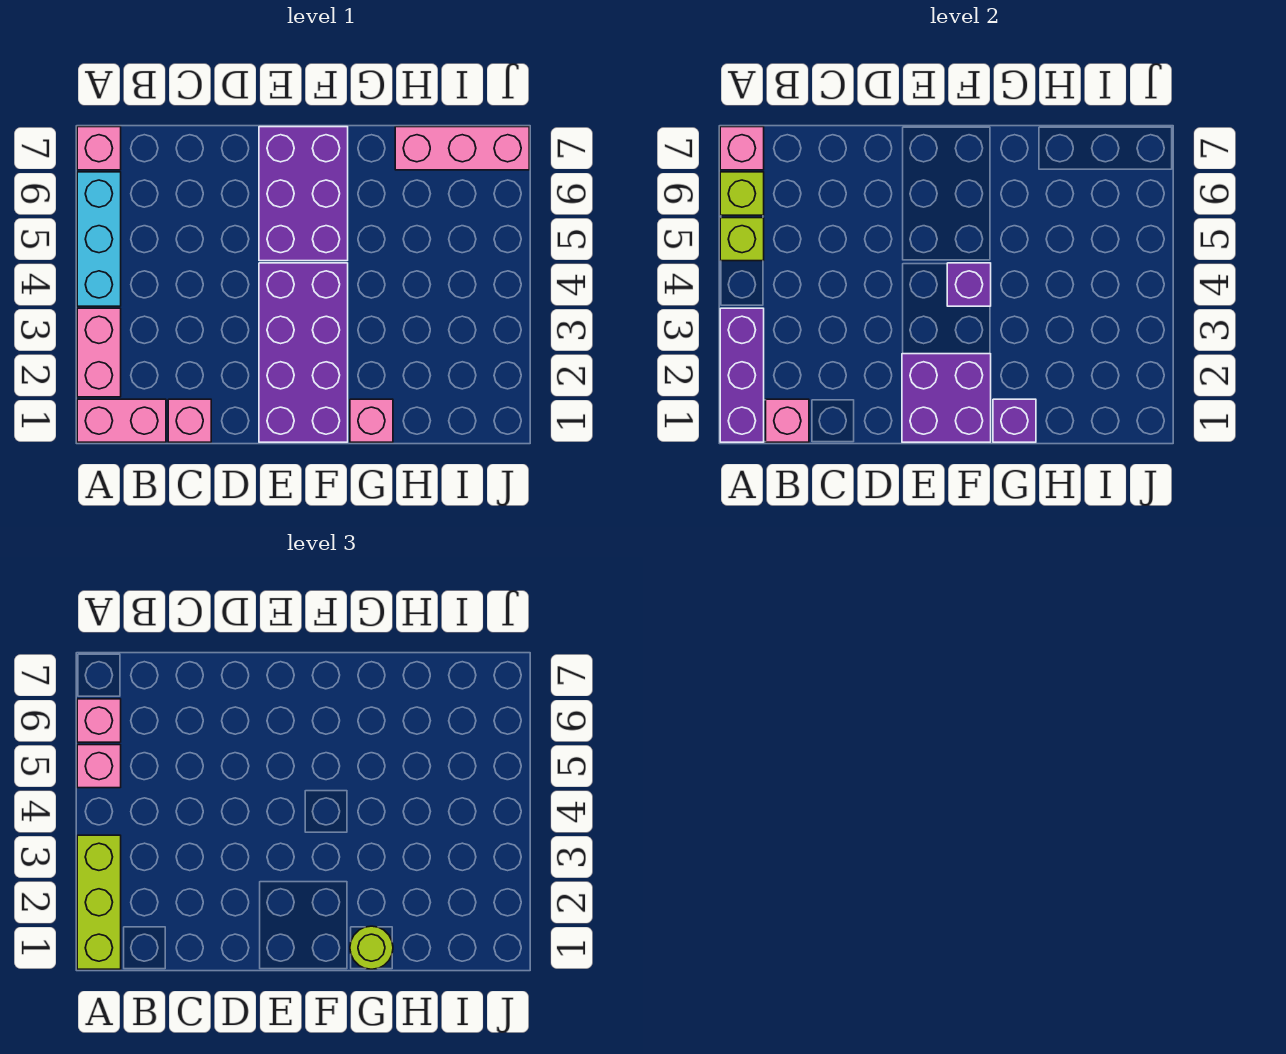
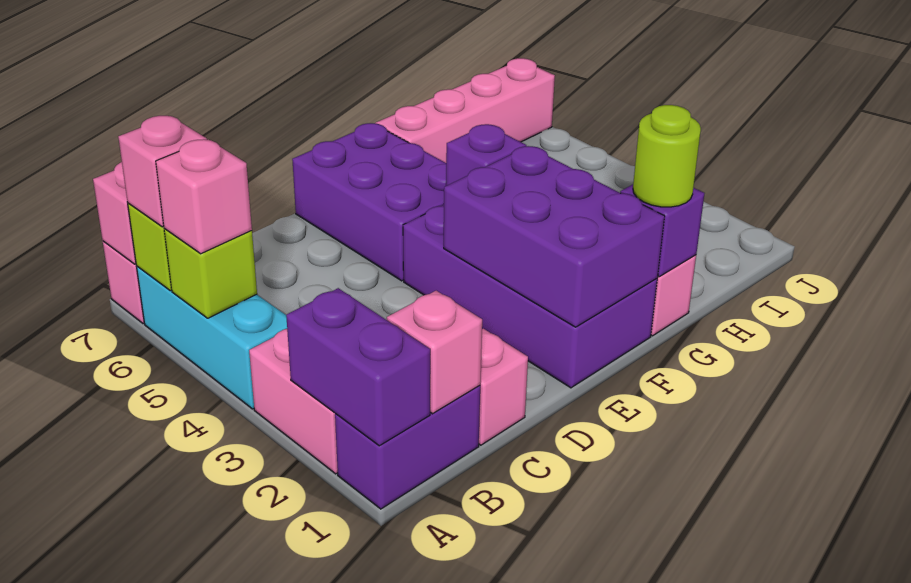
pink 1x2 brick [77,399,166,442] -> purple 1x2 brick [335,385,480,509]
purple 1x3 brick [720,308,764,442] -> purple 1x2 brick [286,288,430,446]
lime 1x3 brick [77,835,121,969] -> none
purple 2x2 brick [902,354,991,442] -> purple 2x3 brick [444,146,665,327]
pink 1x3 brick [395,127,529,170] -> pink 1x4 brick [375,58,555,163]

